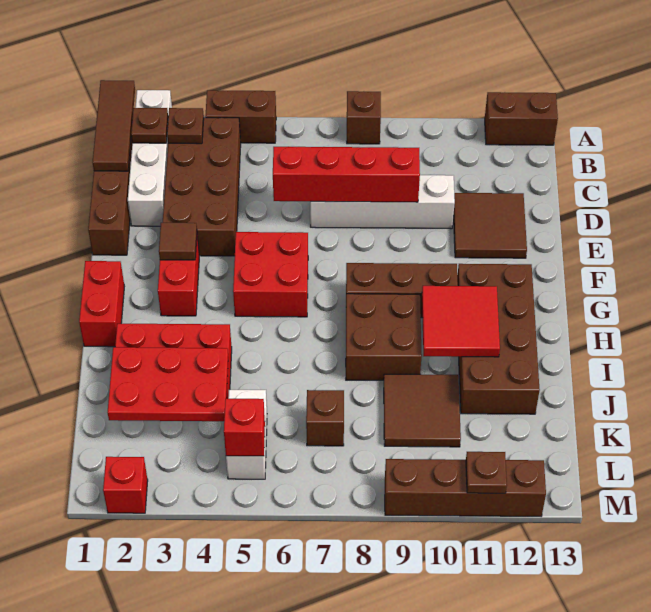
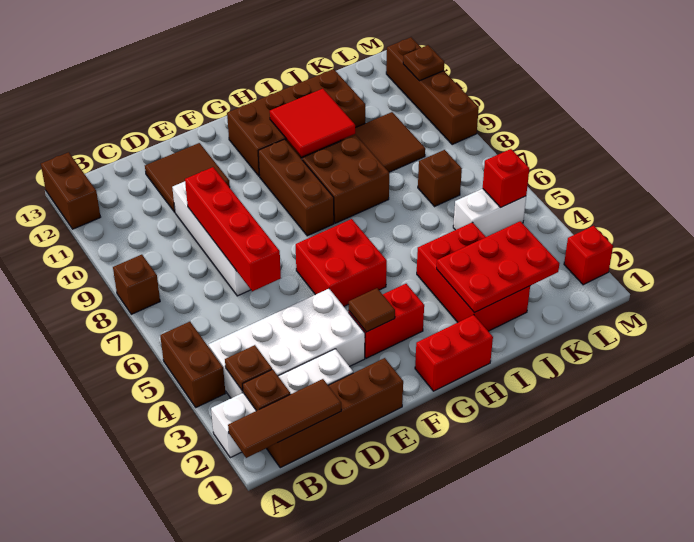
brown 2x4 brick [163,118,241,256] -> white 2x4 brick [208,289,365,398]
red 2x3 plate [107,347,228,421] -> red 2x3 plate turned to [437,221,559,313]

